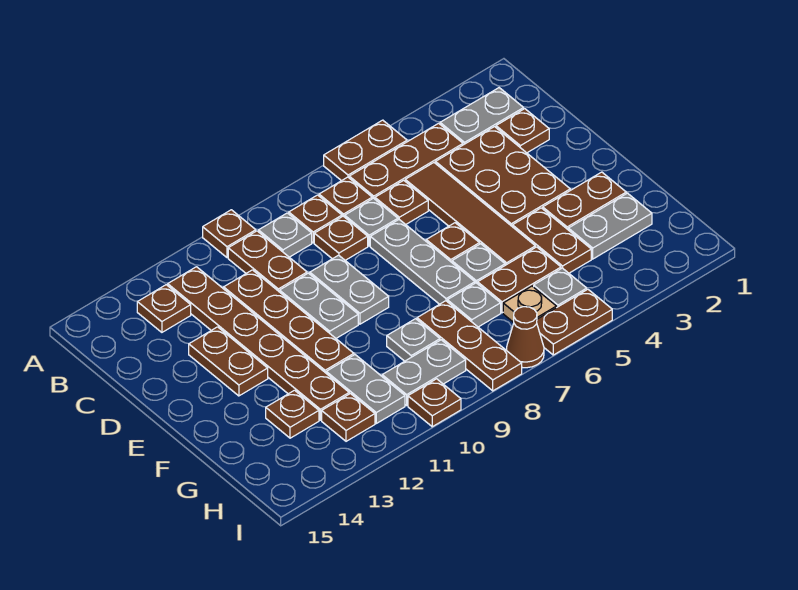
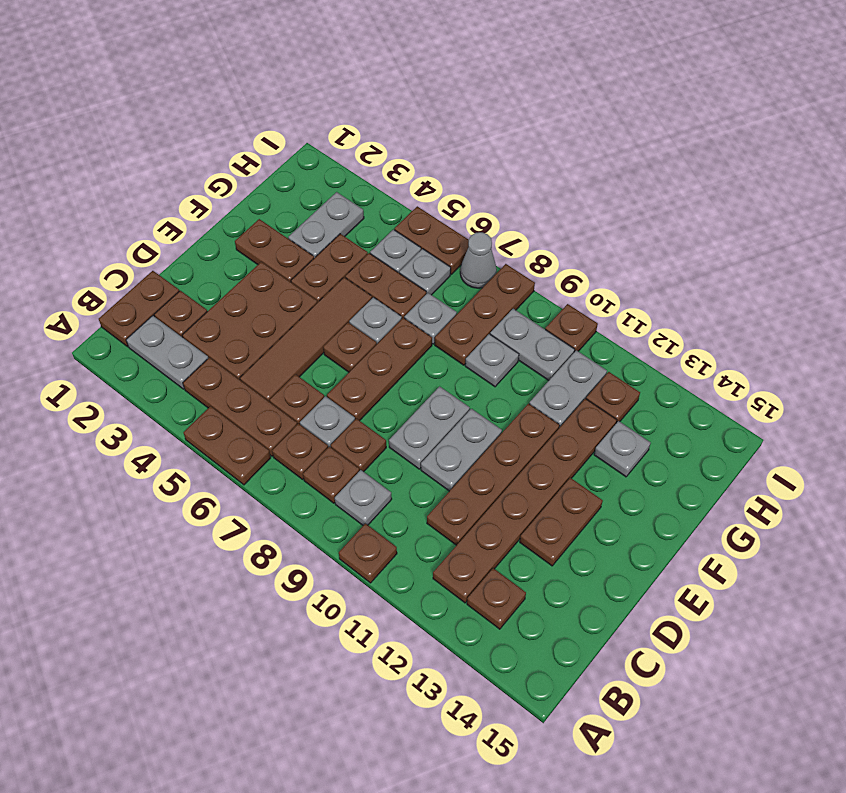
brown 1x2 plate [228,231,307,292] -> brown 1x2 plate moved to [99,271,179,347]
grey 1x3 plate [370,220,475,304] -> brown 1x3 plate [327,318,432,421]
grey 1x2 plate [568,193,652,259] -> grey 1x2 plate turned to [288,192,364,258]
brown 1x1 plate [266,390,319,438] -> grey 1x1 plate [594,421,651,477]
tan 1x1 plate [503,286,556,322] -> grey 1x1 plate [399,249,451,295]
brown 1x1 cone [506,307,544,368] -> grey 1x1 cone [460,232,497,288]

